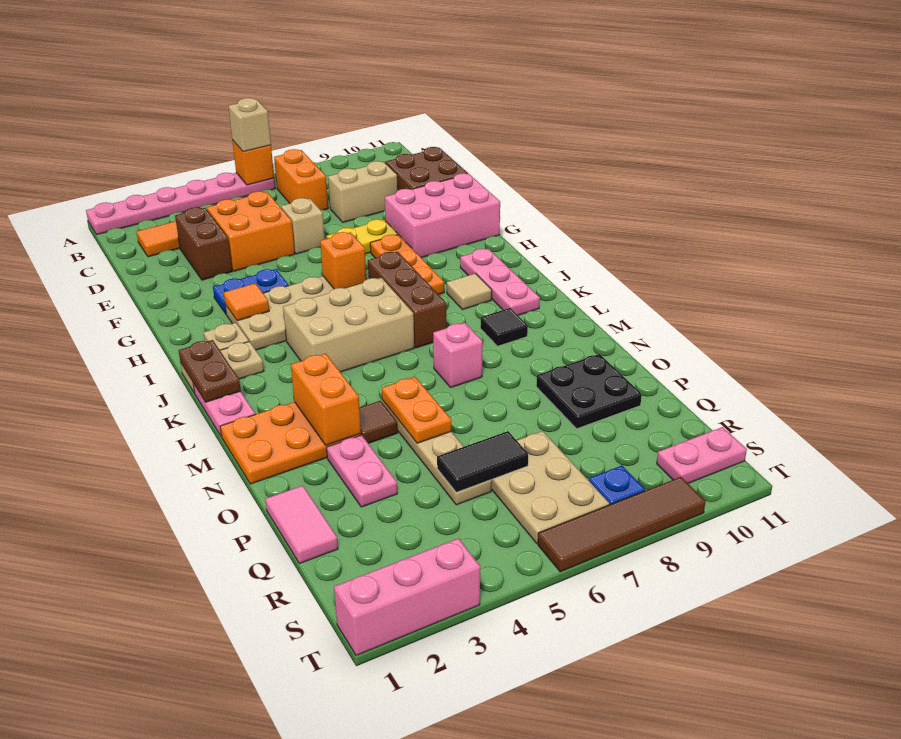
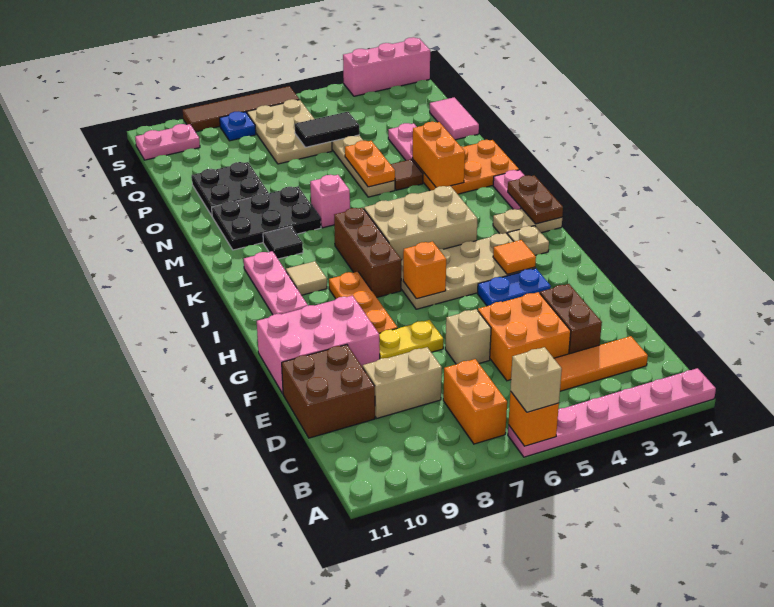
none -> black 2x3 plate [212,187,321,250]

